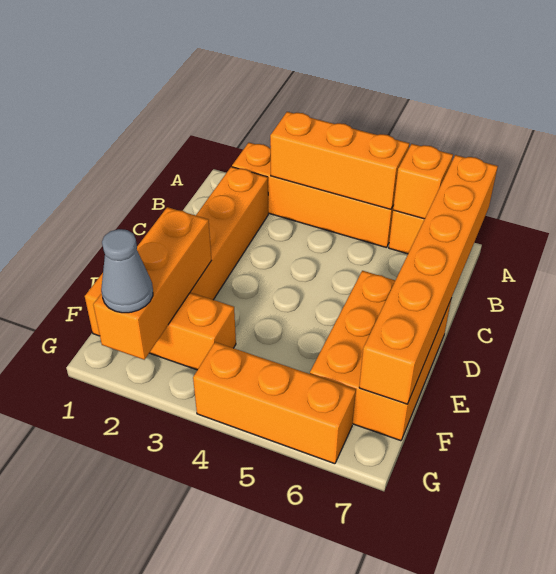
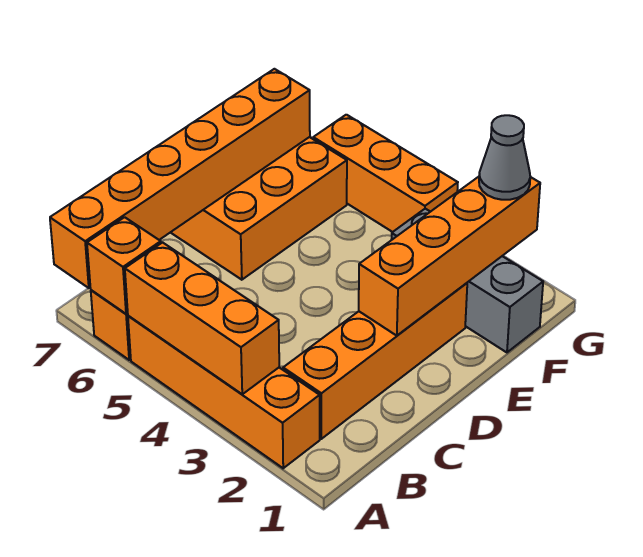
orange 1x3 brick [93,207,212,360] -> orange 1x4 brick [359,177,540,336]
orange 1x3 brick [85,273,236,370] -> grey 1x3 brick [391,209,543,352]

